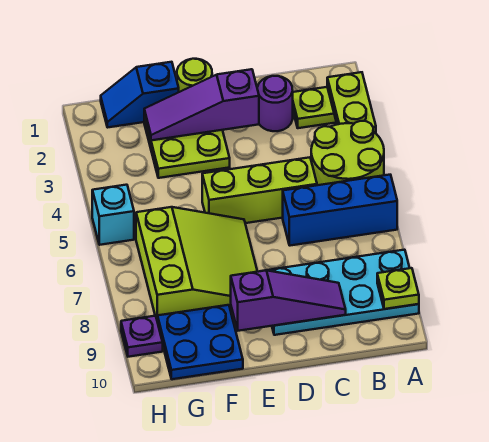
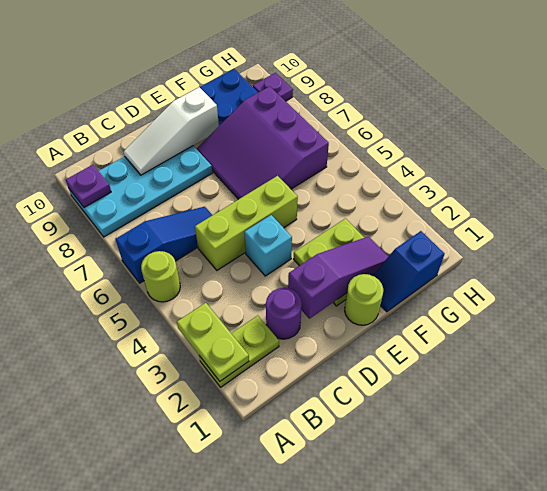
lime 2x2 round brick [311,121,384,185] -> lime 1x1 round brick [141,251,180,302]
blue 1x3 brick [283,175,397,246] -> blue 1x3 slope [116,207,212,283]
lime 1x1 plate [377,268,419,309] -> purple 1x1 plate [66,165,111,207]
purple 1x3 slope [231,270,346,331] -> white 1x3 slope [124,87,219,175]
lime 3x3 slope [136,207,257,322] -> purple 3x3 slope [197,86,329,199]
blue 1x2 slope [101,62,179,127] -> blue 1x2 slope turned to [373,231,445,312]
cyan 1x1 brick [92,185,134,245] -> cyan 1x1 brick moved to [244,215,292,276]

